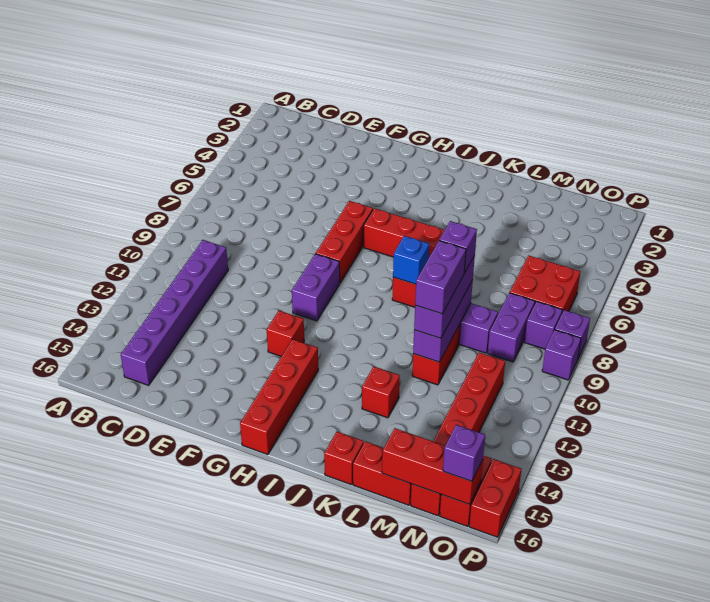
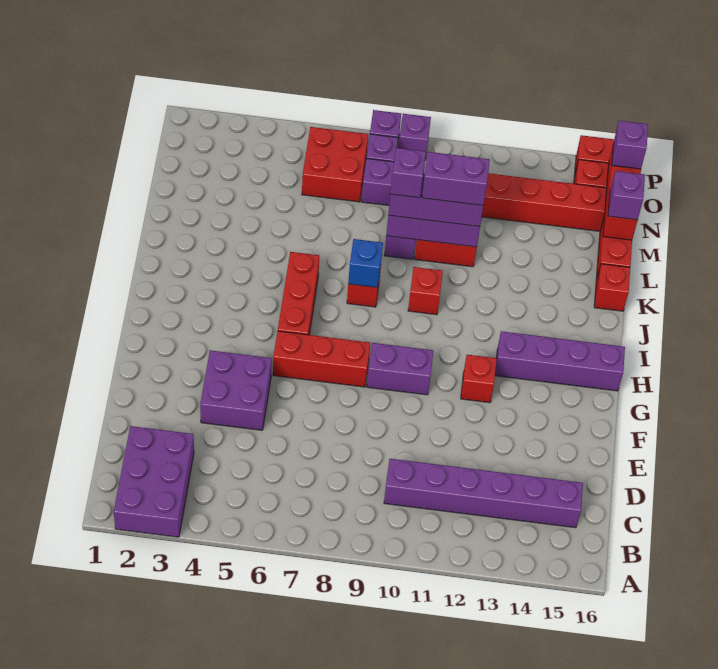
none -> purple 2x3 brick [114,426,194,537]
none -> purple 2x2 brick [200,350,272,430]
red 1x4 brick [240,339,318,455] -> purple 1x4 brick [495,331,625,391]
red 1x1 brick [362,367,400,418] -> red 1x1 brick moved to [408,267,443,315]
none -> purple 1x1 brick [608,171,645,220]

